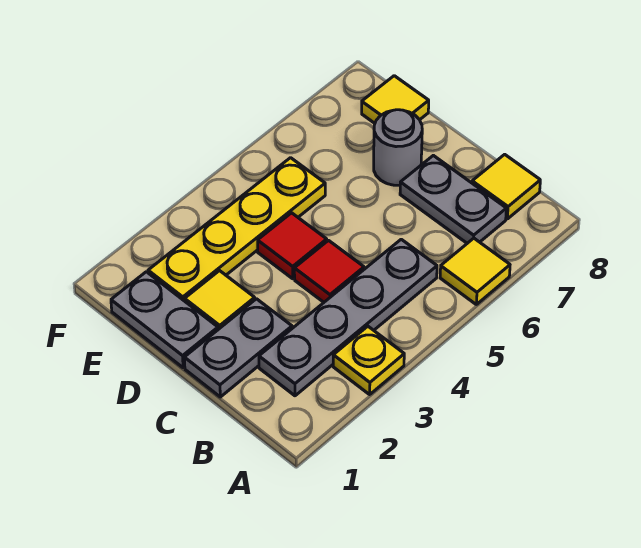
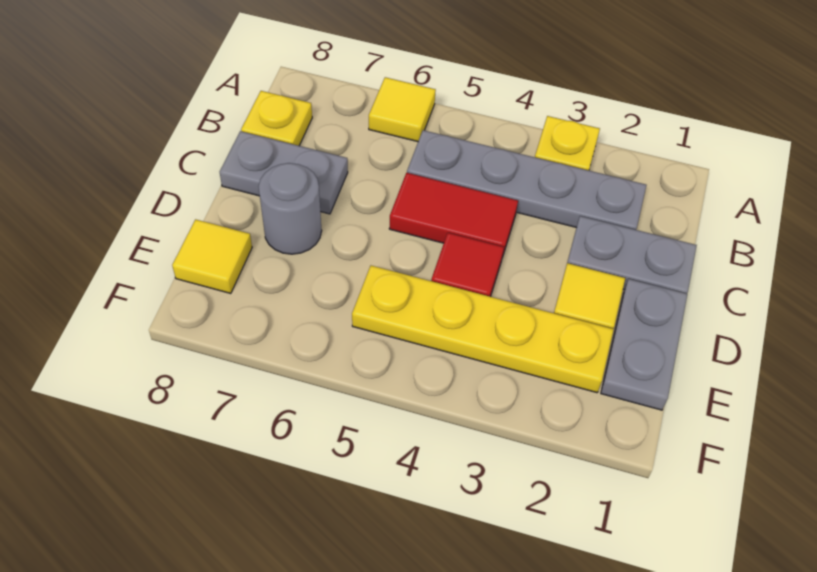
grey 1x2 plate [400,155,506,243] -> grey 1x2 plate turned to [220,131,348,214]
yellow 1x1 tile [472,154,540,219] -> yellow 1x1 plate [241,91,312,146]
red 1x1 tile [294,241,364,302] -> red 1x2 tile [389,173,518,258]

